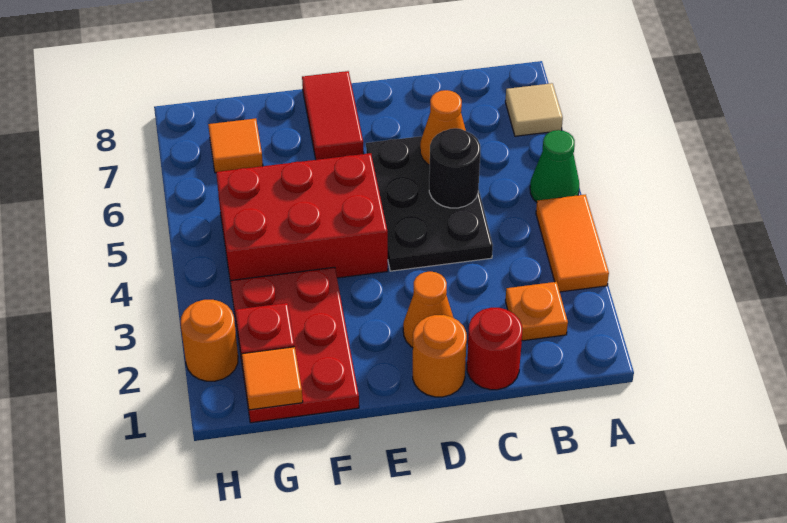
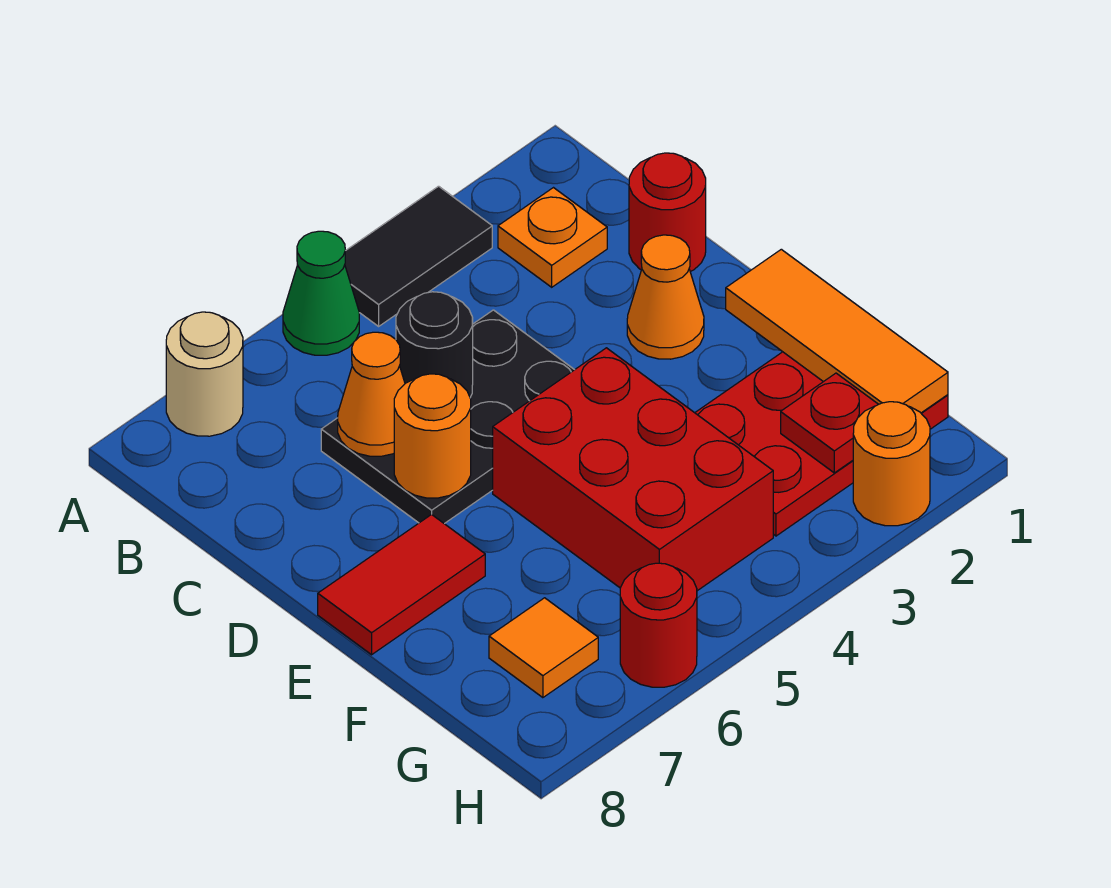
orange 1x2 tile [536,195,609,292] -> black 1x2 tile [345,186,492,326]
tan 1x1 tile [505,83,563,136] -> tan 1x1 round brick [166,312,243,436]
orange 1x1 round brick [413,315,467,397] -> orange 1x1 round brick moved to [394,374,471,498]
orange 1x1 tile [242,347,303,410] -> orange 1x3 tile [726,249,948,413]
none -> red 1x1 round brick [620,563,697,687]

